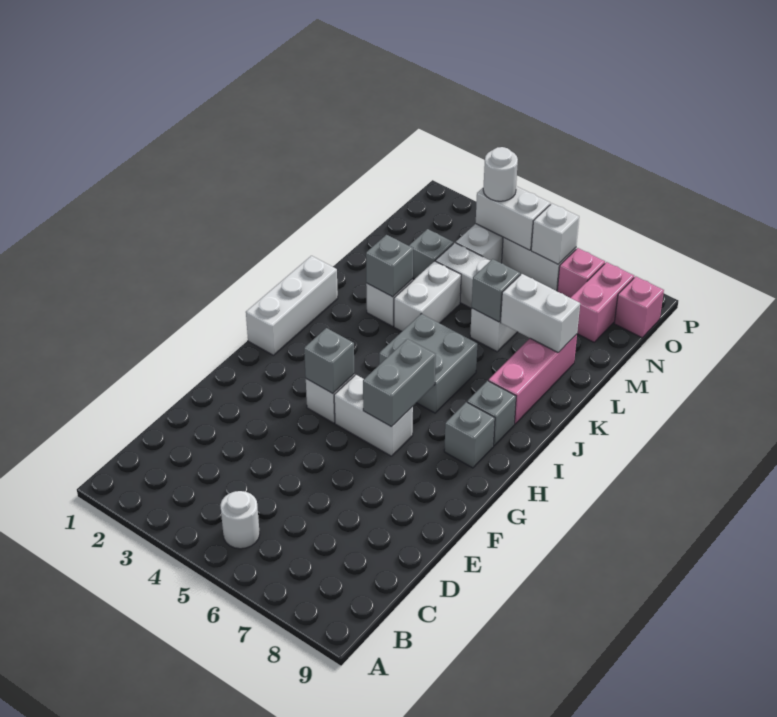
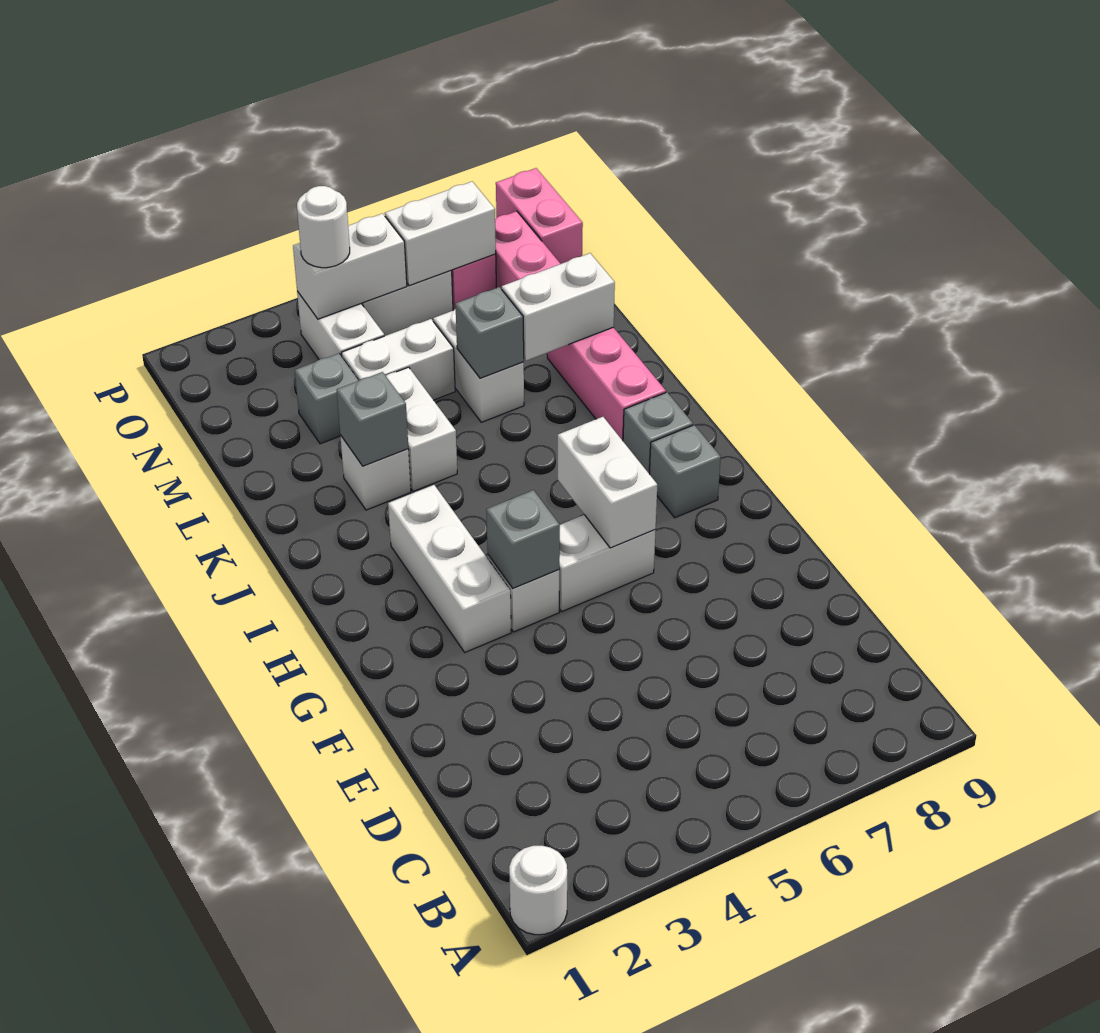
white 1x1 round brick [220,491,260,549] -> white 1x1 round brick moved to [509,846,567,935]
grey 1x2 brick [363,339,436,427] -> white 1x2 brick [558,417,657,548]
white 1x3 brick [246,256,338,355] -> white 1x3 brick moved to [388,485,511,652]
grey 2x2 brick [379,314,477,413] -> none
white 1x1 brick [531,204,579,264] -> white 1x2 brick [385,182,496,286]
pink 1x1 brick [614,276,664,338] -> pink 1x2 brick [496,168,583,264]

